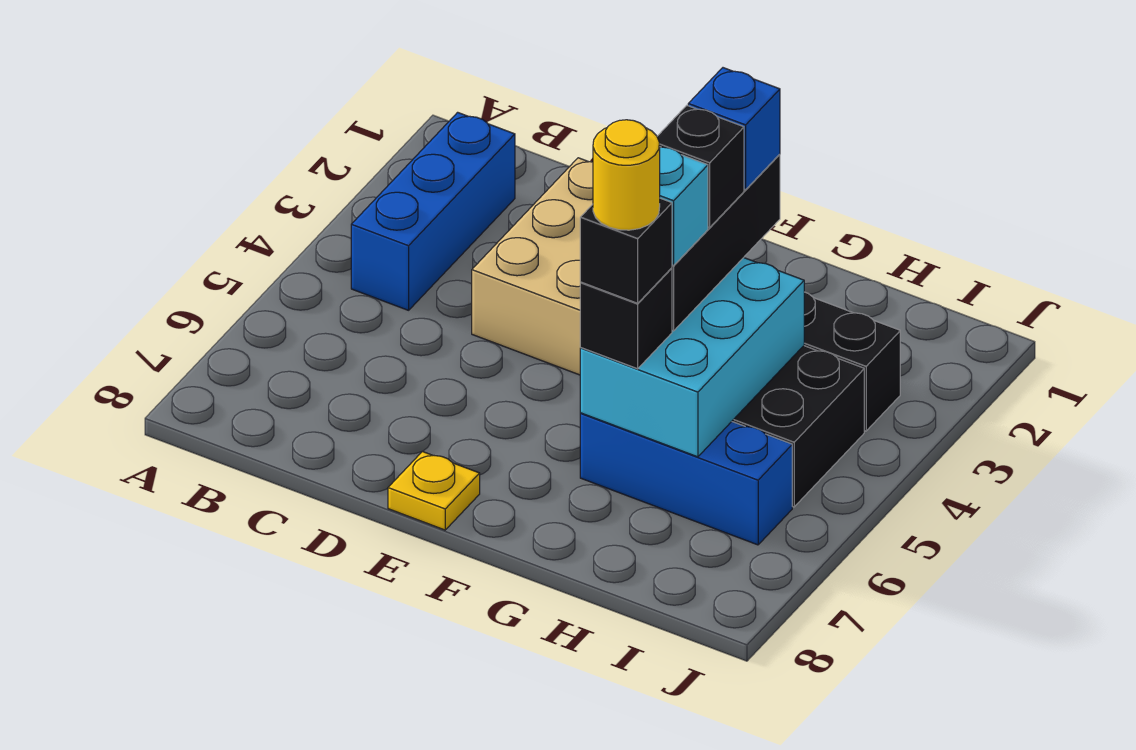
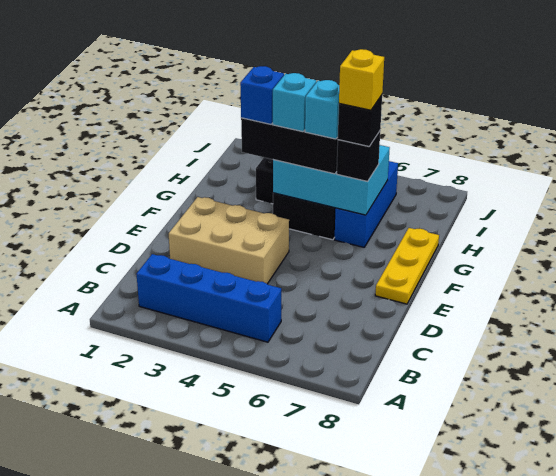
blue 1x3 brick [351,112,515,310] -> blue 1x4 brick [136,254,281,342]
yellow 1x1 plate [388,452,480,530] -> yellow 1x3 plate [375,228,439,304]
black 1x1 brick [657,106,744,227] -> cyan 1x1 brick [273,73,316,132]
yellow 1x1 round brick [593,120,660,230] -> yellow 1x1 brick [339,49,384,110]

